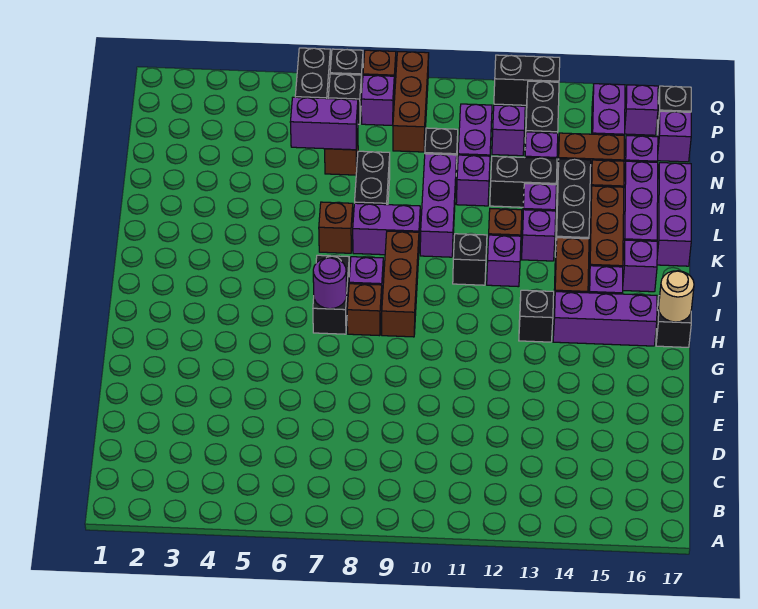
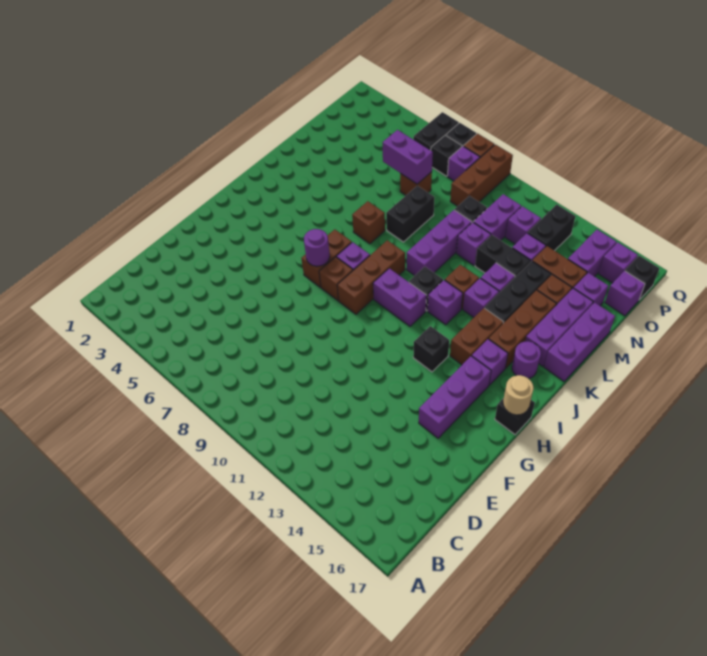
black 1x2 brick [313,255,349,334] -> brown 1x2 brick [301,230,352,287]
purple 1x3 brick [553,292,657,346] -> purple 1x3 brick turned to [419,356,491,438]
purple 1x1 brick [623,240,657,292] -> purple 1x1 round brick [512,341,541,379]
purple 1x2 brick [353,203,420,255] -> purple 1x2 brick moved to [373,268,426,326]
black 1x2 brick [494,55,560,105] -> none

